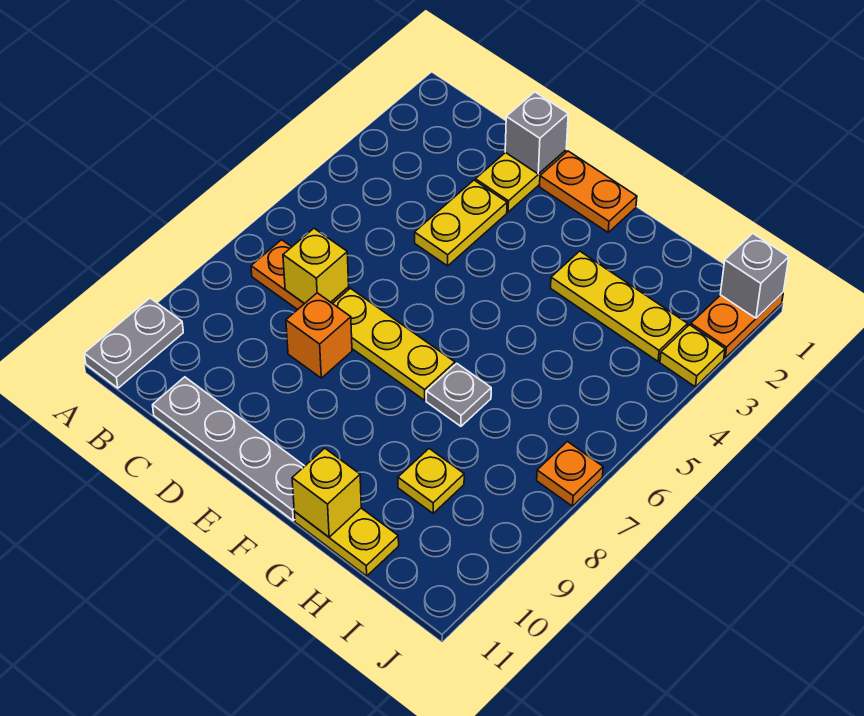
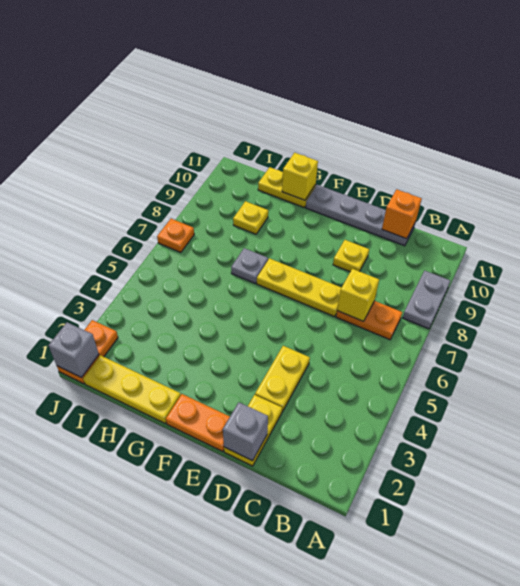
grey 1x2 plate [84,298,183,388] -> grey 1x2 plate moved to [403,271,450,329]
orange 1x1 brick [286,293,352,378] -> orange 1x1 brick moved to [382,189,422,239]
yellow 1x3 plate [551,251,688,361] -> yellow 1x3 plate moved to [83,355,181,423]
yellow 1x1 plate [660,325,725,387] -> yellow 1x1 plate moved to [333,240,369,272]

